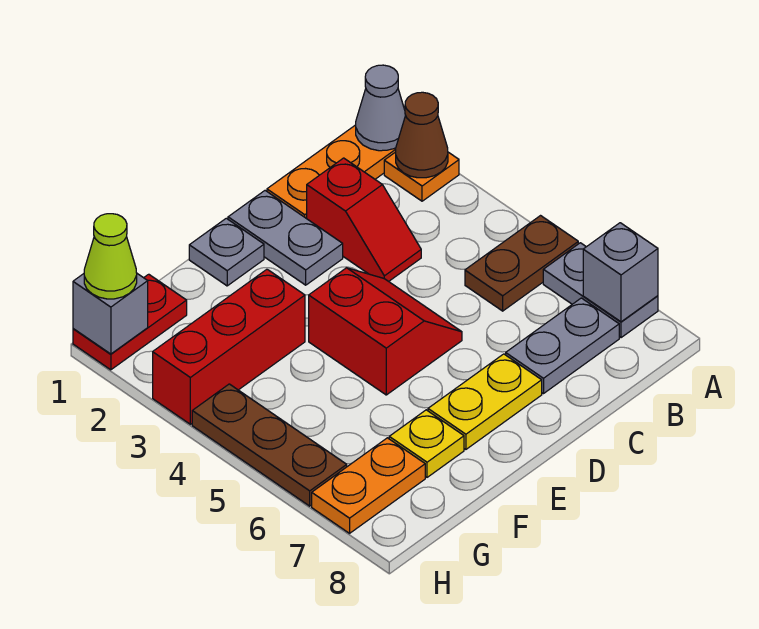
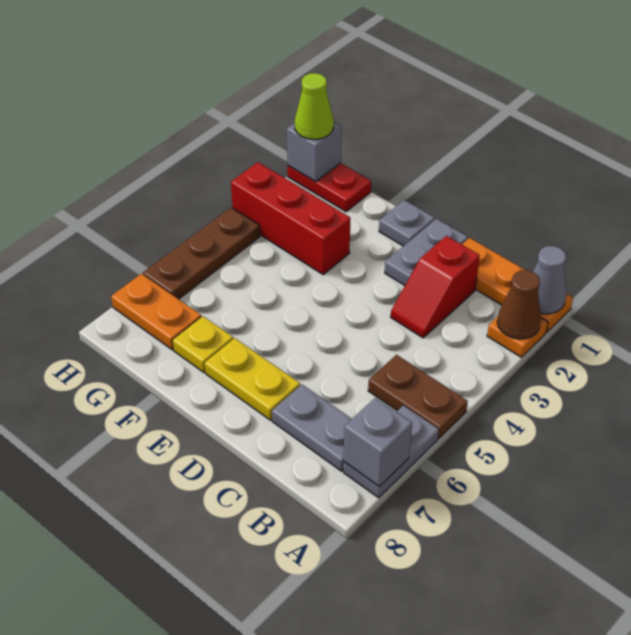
red 2x2 slope [309,268,462,395] -> none

